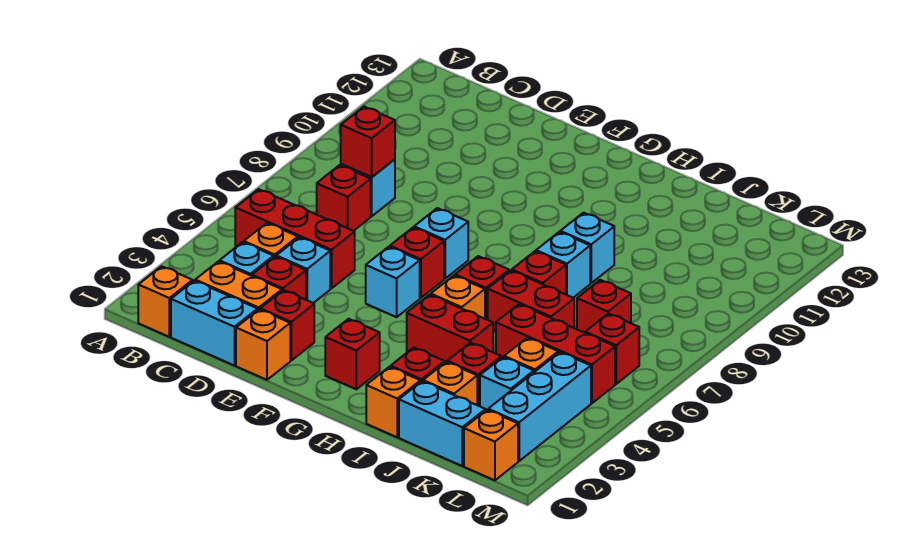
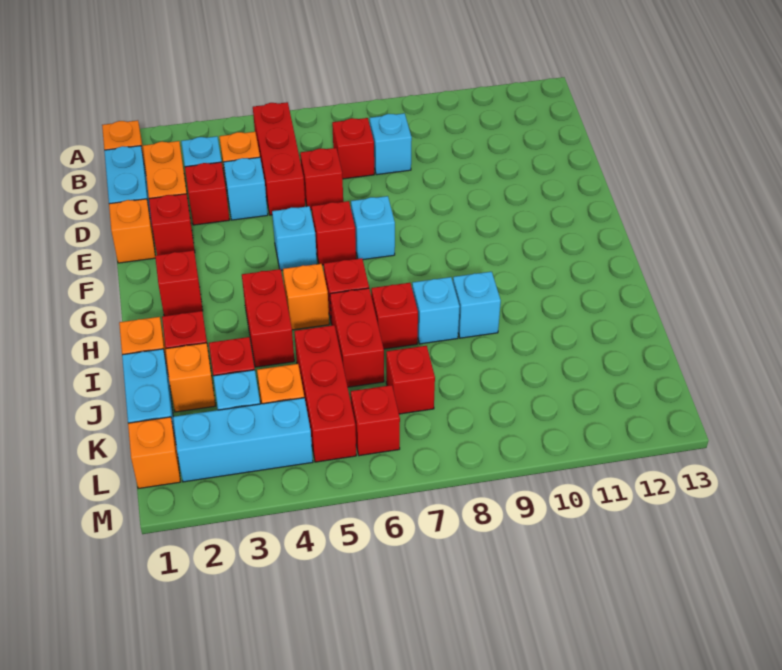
red 1x1 brick [341,107,395,177] -> red 1x1 brick moved to [300,148,343,210]

